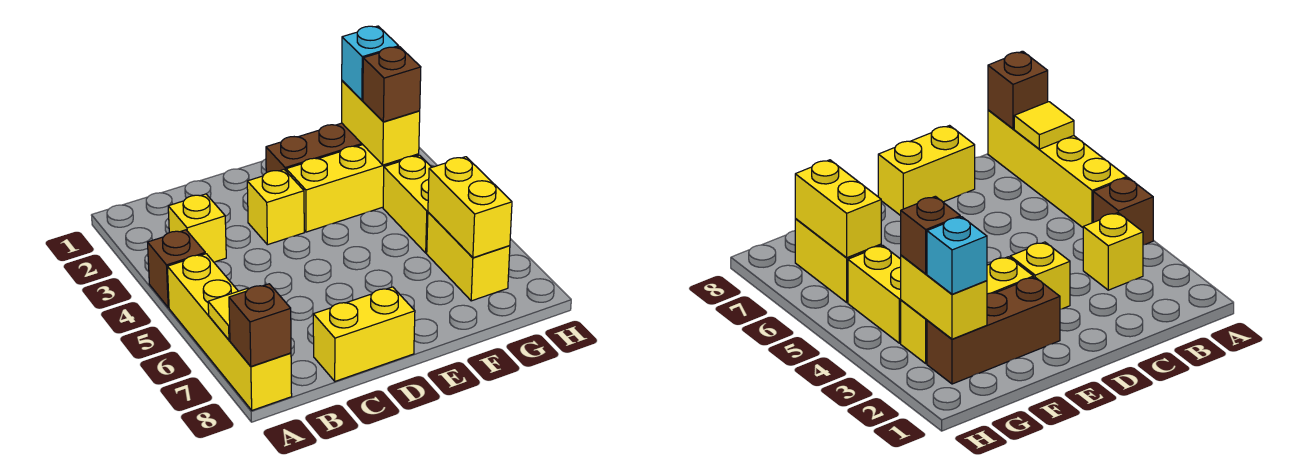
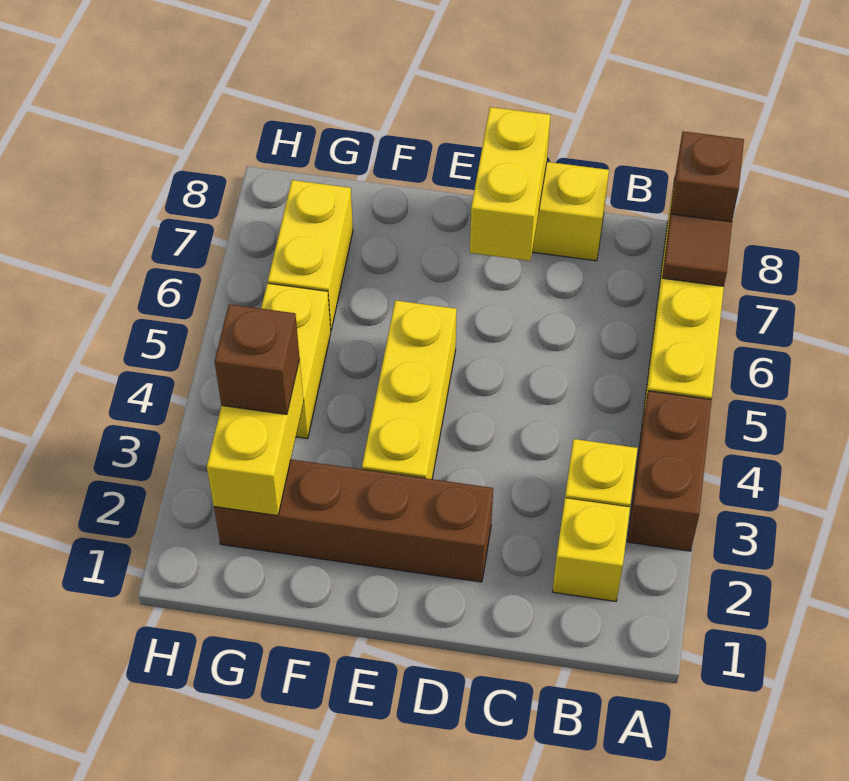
brown 1x1 brick [148,230,205,308] -> brown 1x2 brick [627,391,712,551]
yellow 1x1 tile [208,288,248,340] -> brown 1x1 tile [662,214,732,286]
yellow 1x1 brick [247,170,304,245] -> yellow 1x1 brick moved to [552,498,630,601]
brown 1x3 brick [266,123,363,173] -> brown 1x4 brick [214,459,493,582]
yellow 1x3 brick [286,145,419,232] -> yellow 1x3 brick turned to [362,300,457,479]
cyan 1x1 brick [342,26,399,100] -> none
yellow 1x2 brick [428,157,512,258] -> yellow 1x2 brick moved to [470,107,551,261]

